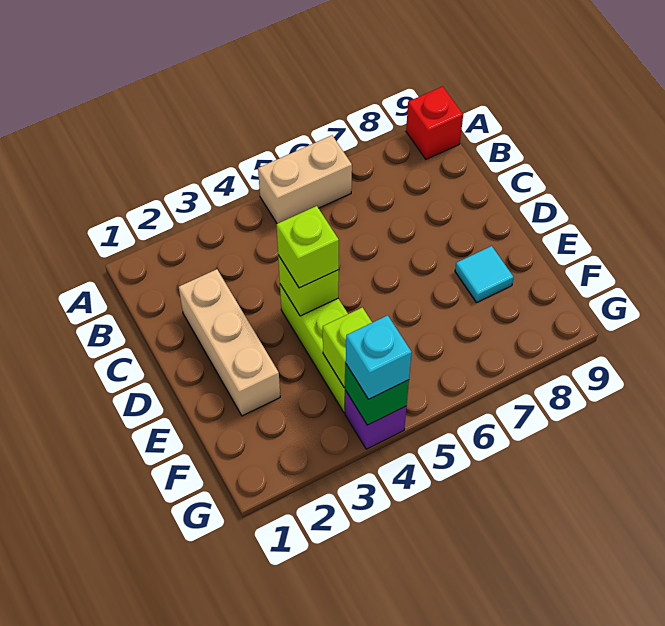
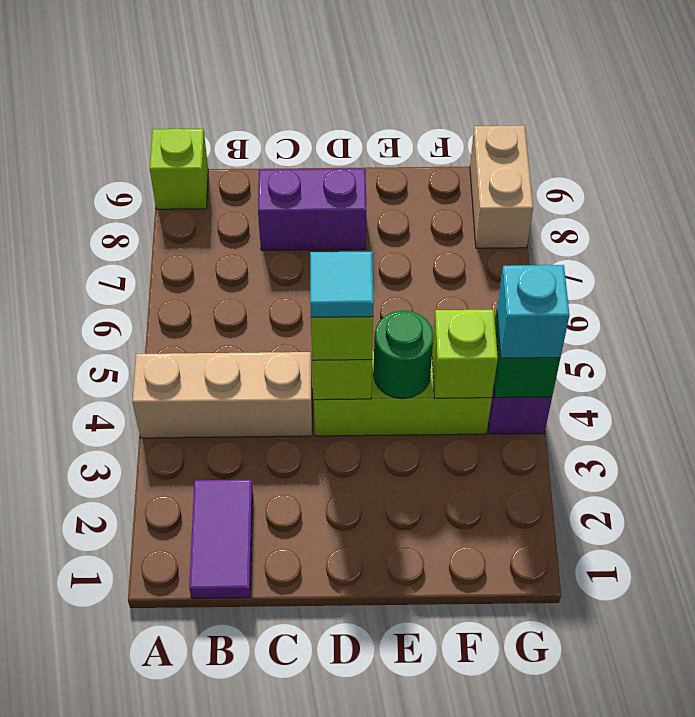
tan 1x2 brick [258,135,352,224] -> tan 1x2 brick moved to [470,126,533,248]
red 1x1 brick [406,86,463,159] -> lime 1x1 brick [150,129,208,209]
none -> purple 1x2 tile [189,480,253,598]
tan 1x3 brick [179,269,280,416] -> tan 1x3 brick moved to [132,352,312,438]
none -> purple 1x2 brick [258,169,366,250]
none -> green 1x1 round brick [373,311,434,399]
cyan 1x1 tile [455,246,514,302] -> cyan 1x1 tile moved to [310,251,374,317]

